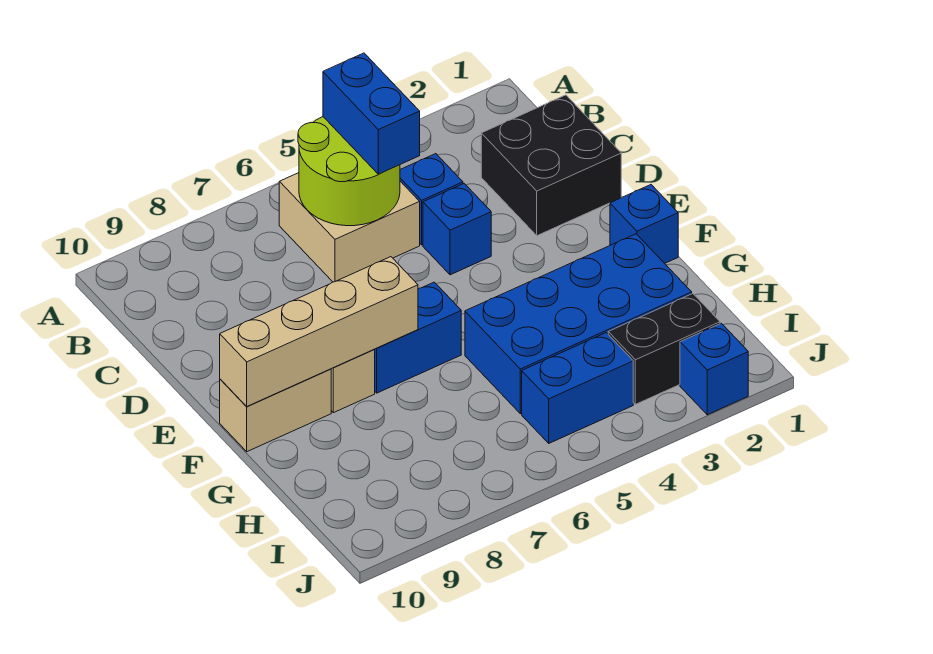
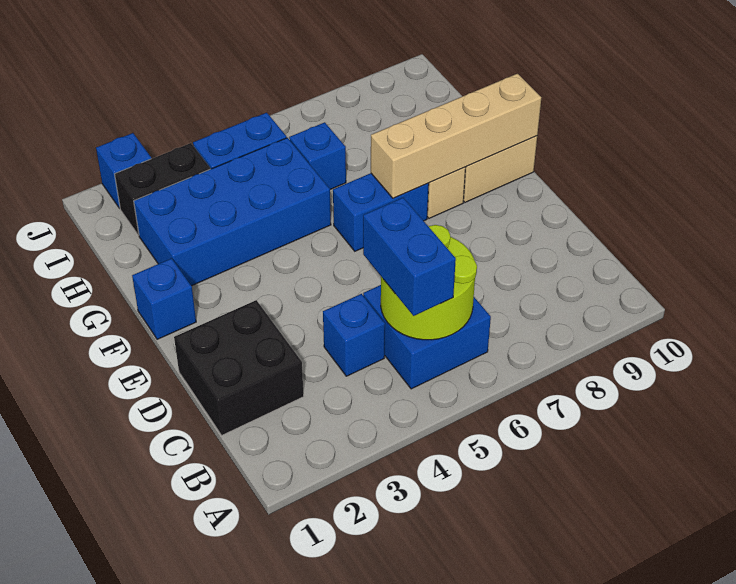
tan 2x2 brick [279,173,420,282] -> blue 2x2 brick [363,285,491,389]
blue 1x1 brick [423,184,491,275] -> blue 1x1 brick moved to [289,122,346,189]

